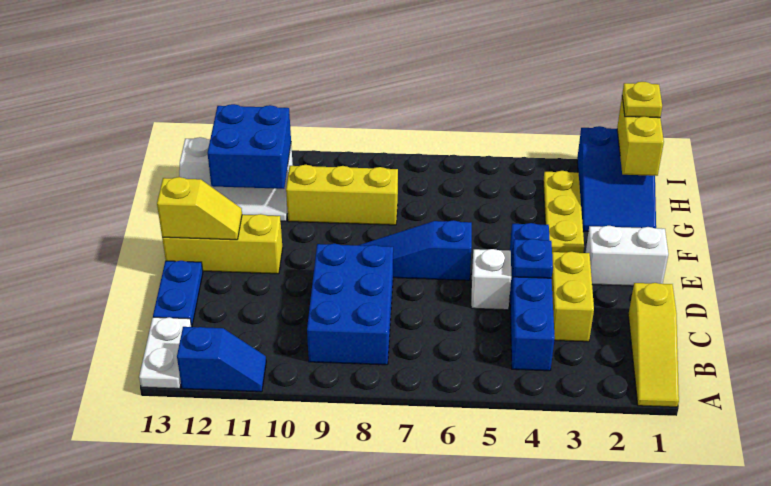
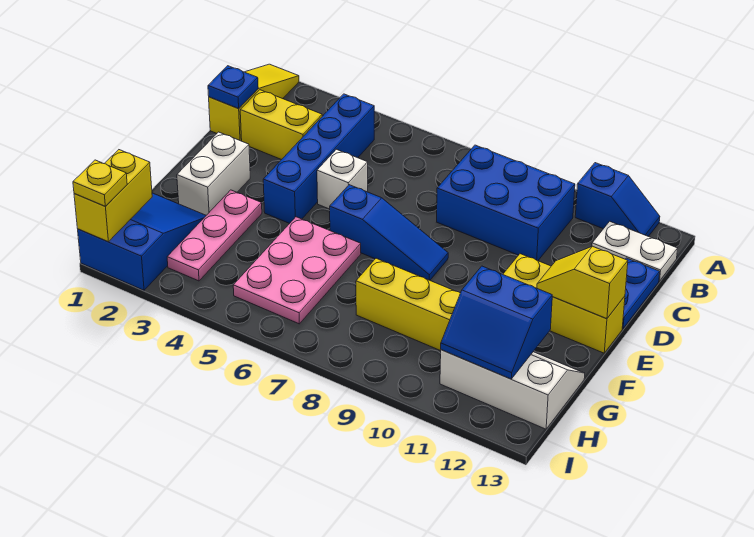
blue 1x2 slope [177,327,266,392] -> blue 1x2 slope turned to [575,163,660,236]
white 1x2 plate [139,317,191,389] -> white 1x2 plate turned to [592,221,678,281]
blue 2x3 brick [307,244,393,365] -> blue 2x3 brick turned to [437,145,575,261]
yellow 1x2 brick [552,252,594,342] -> yellow 1x2 brick turned to [240,90,322,160]
blue 1x1 plate [513,239,553,278] -> blue 1x1 plate moved to [208,66,258,109]
white 1x2 brick [586,226,668,286] -> white 1x2 brick turned to [177,132,250,215]
yellow 1x3 plate [543,171,584,253] -> pink 1x3 plate [167,190,262,281]
none -> pink 2x3 plate [233,217,361,324]
blue 2x2 brick [208,104,291,189] -> blue 2x2 slope [441,266,552,379]

